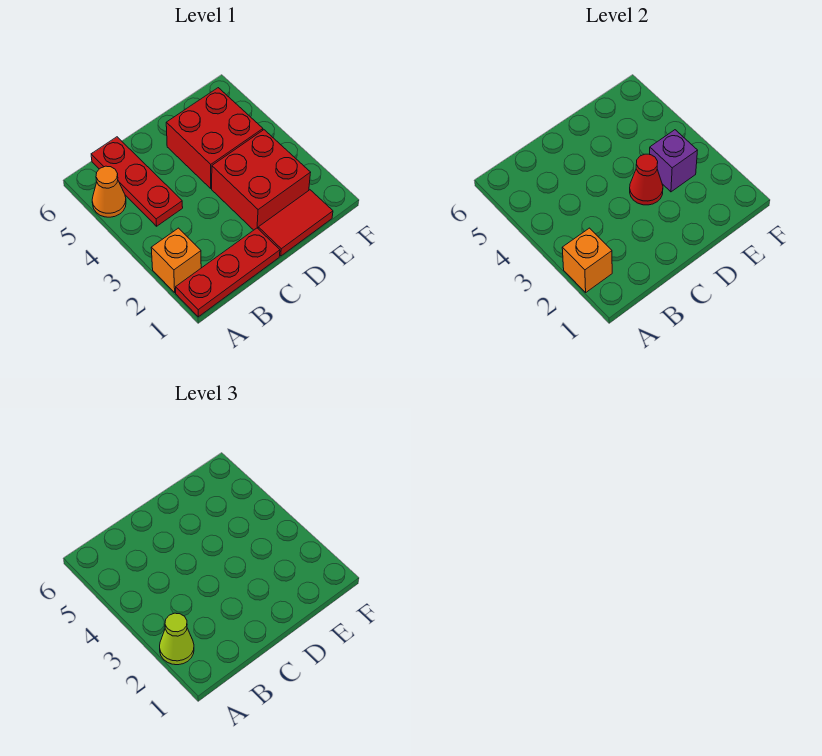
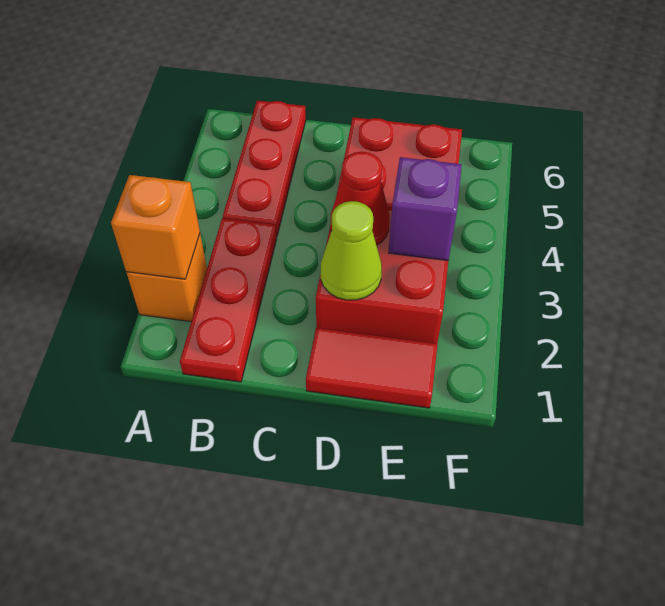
red 1x3 plate [176,228,280,317] -> red 1x3 plate turned to [180,218,277,382]
lime 1x1 cone [160,613,194,665] -> lime 1x1 cone moved to [321,201,382,300]
orange 1x1 cone [92,166,126,217] -> none

